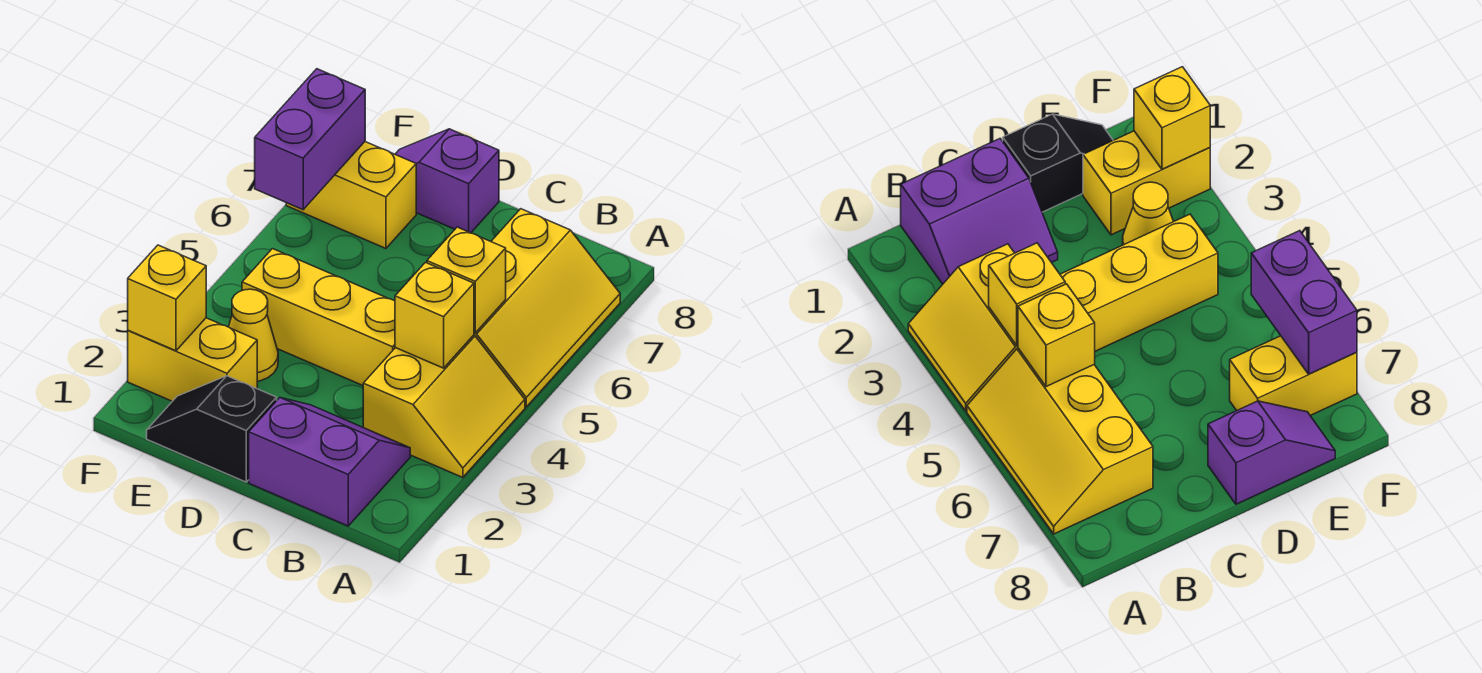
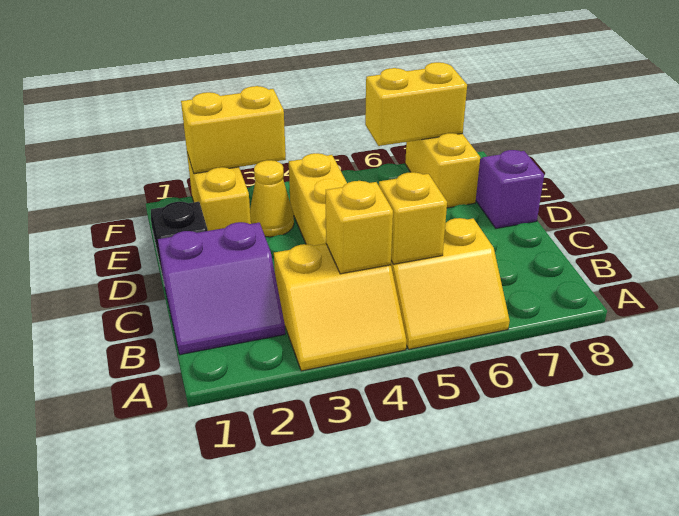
yellow 2x3 slope [474,209,620,407] -> yellow 2x2 slope [391,218,510,349]
purple 2x2 slope [249,398,410,526] -> purple 2x2 slope turned to [158,222,285,355]
yellow 1x1 brick [128,245,206,351] -> yellow 1x2 brick [181,86,286,174]
purple 1x2 brick [255,69,365,210] -> yellow 1x2 brick [365,62,467,146]

